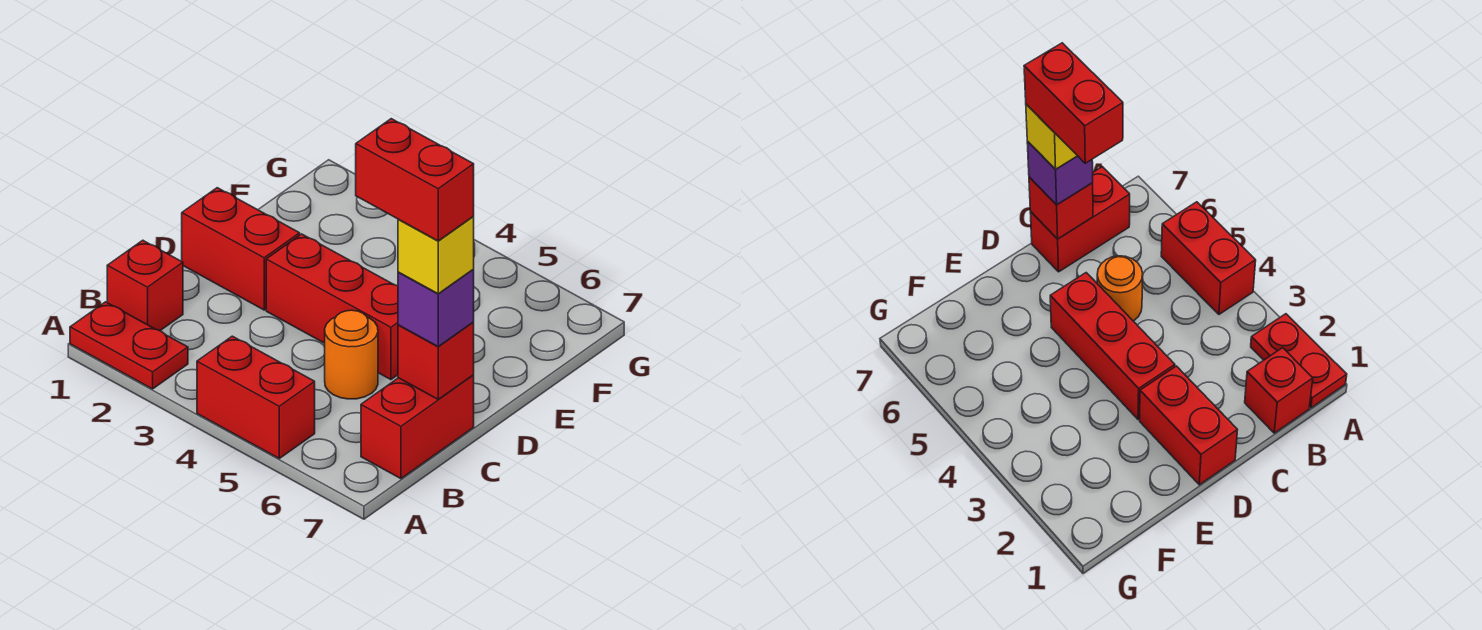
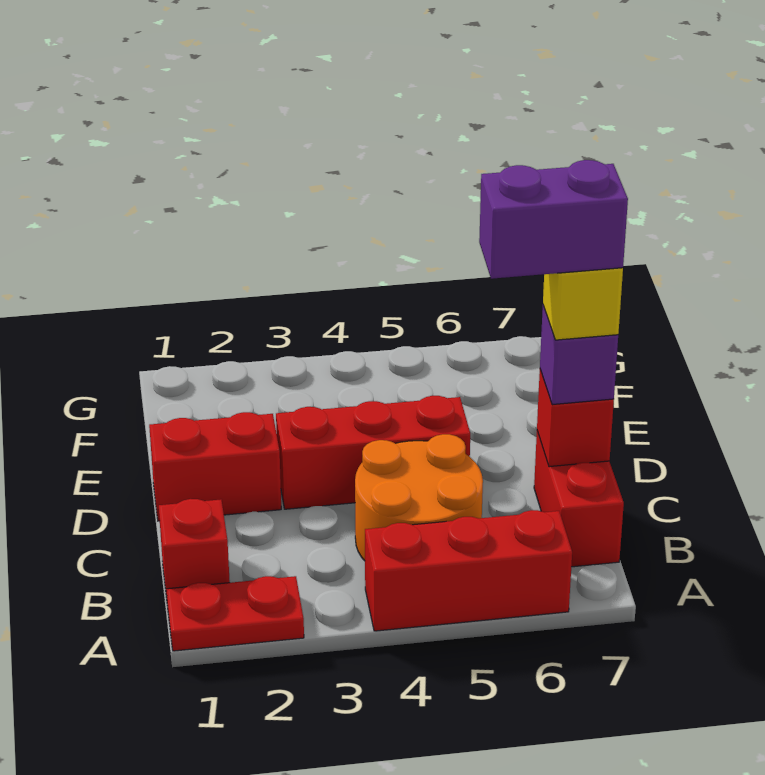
red 1x2 brick [197,336,315,458] -> red 1x3 brick [365,510,572,631]
orange 1x1 round brick [325,310,378,399] -> orange 2x2 round brick [355,434,483,561]
red 1x2 brick [356,119,474,241] -> purple 1x2 brick [479,160,628,279]

